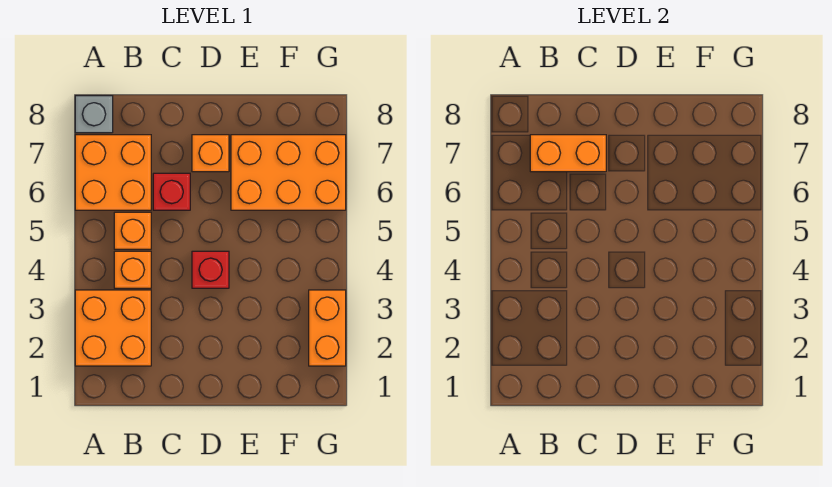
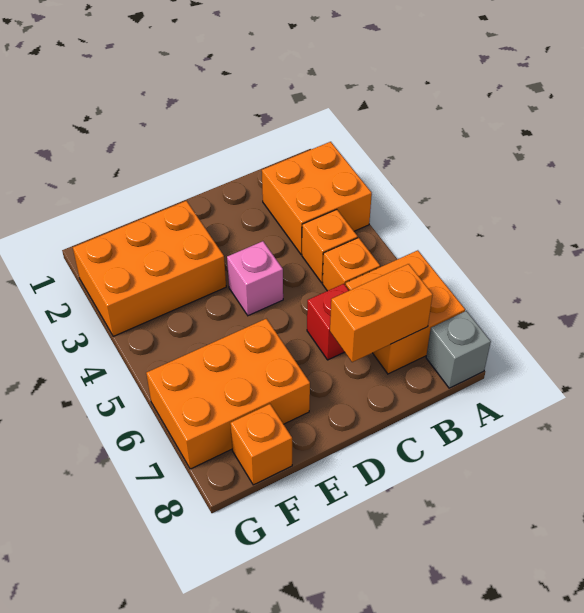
red 1x1 brick [192,251,229,288] -> pink 1x1 brick [227,241,283,316]
orange 1x1 brick [192,135,229,172] -> orange 1x1 brick moved to [230,404,292,485]
orange 1x2 brick [309,290,346,366] -> orange 2x3 brick [73,201,226,336]

